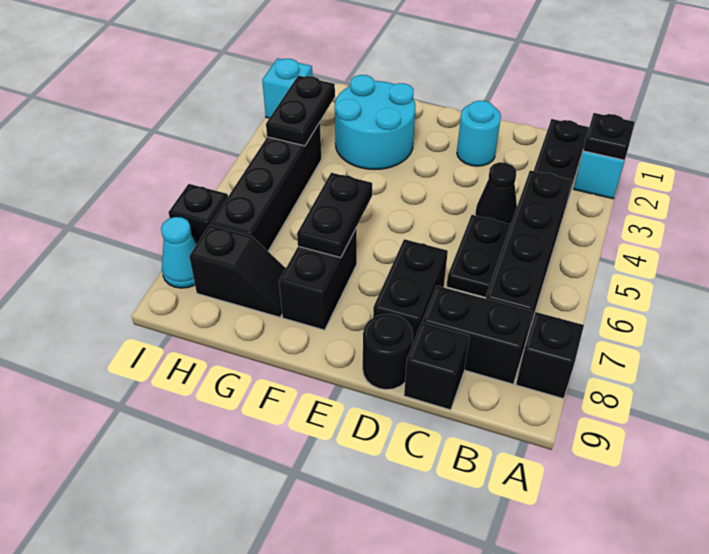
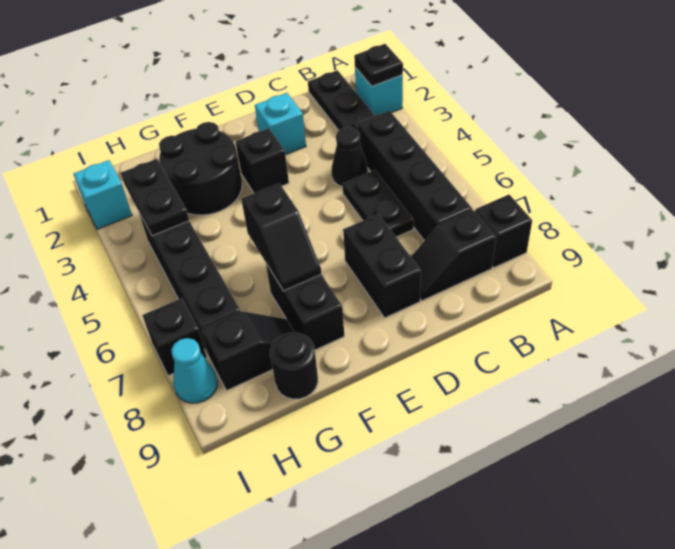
black 1x2 brick [422,286,533,384] -> black 1x2 slope [411,210,496,301]
black 1x1 brick [404,323,469,410] -> black 1x1 brick moved to [235,128,289,193]
cyan 1x1 round brick [457,101,501,166] -> cyan 1x1 brick [255,93,306,155]
black 1x1 round brick [363,314,413,390] -> black 1x1 round brick moved to [270,333,318,399]
cyan 2x2 round brick [335,75,416,170] -> black 2x2 round brick [159,122,242,215]
black 1x2 plate [297,173,372,258] -> black 1x2 slope [241,183,322,291]

